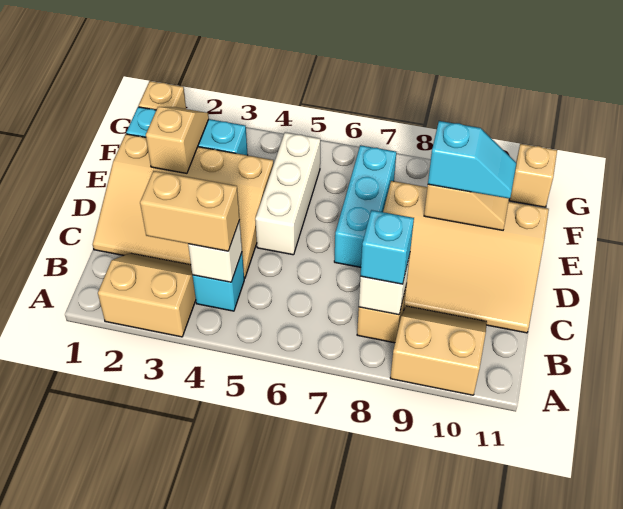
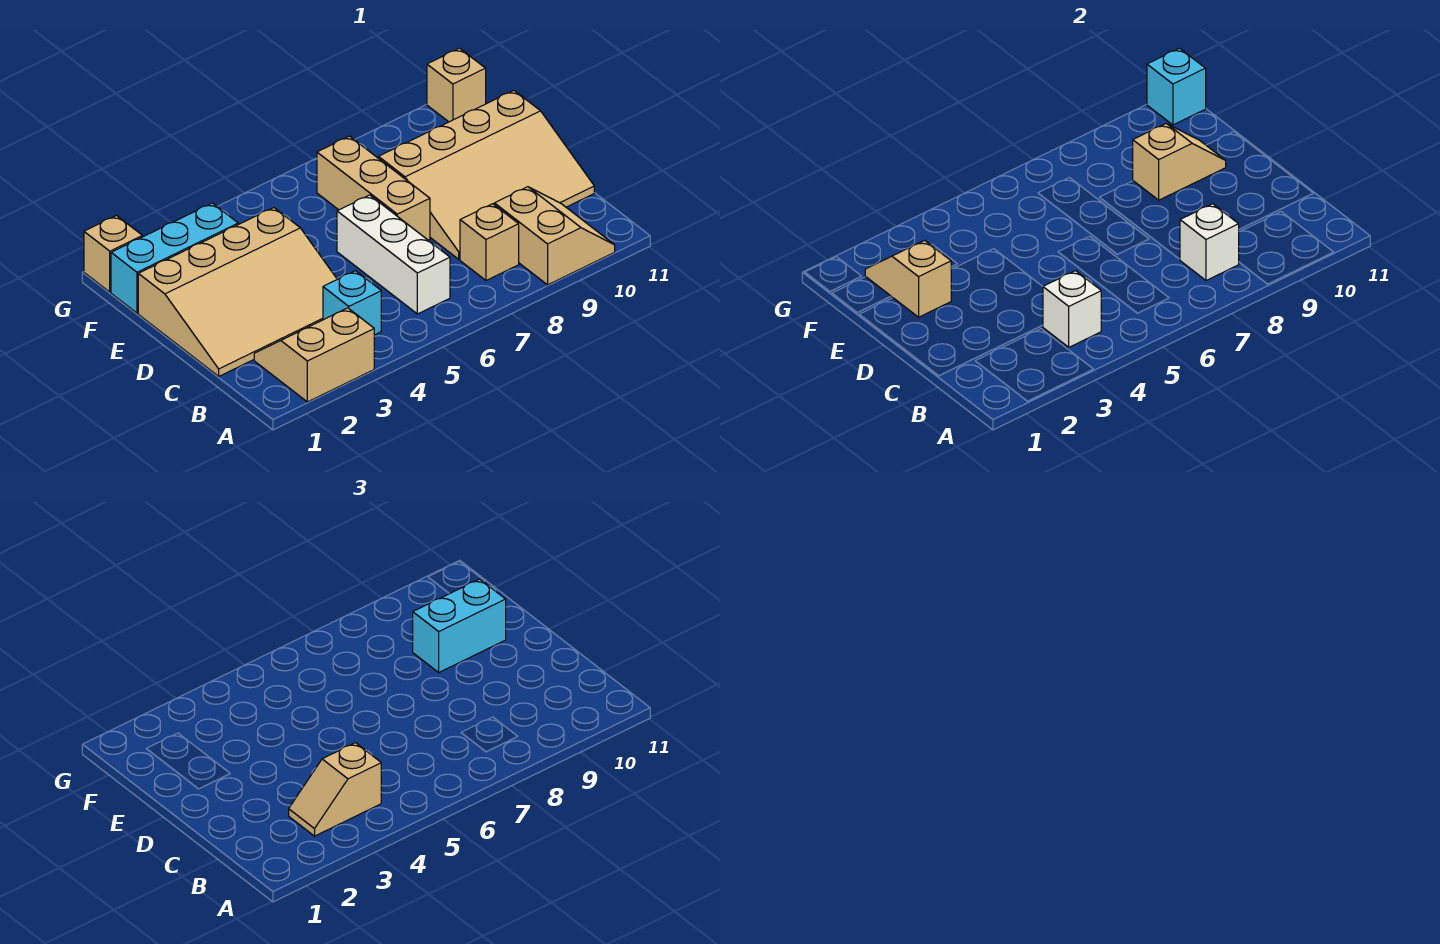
tan 2x2 slope [390,306,487,395] -> tan 2x2 slope turned to [494,187,615,285]
tan 1x2 brick [140,171,240,251] -> tan 1x2 slope [289,743,381,836]
cyan 1x1 brick [361,210,414,284] -> cyan 1x1 brick moved to [1147,48,1206,125]
white 1x3 brick [255,132,320,255] -> white 1x3 brick moved to [337,195,450,314]
cyan 1x3 brick [334,145,396,267] -> tan 1x3 brick [317,136,430,240]
cyan 1x2 slope [428,121,516,199] -> cyan 1x2 brick [413,579,506,672]

